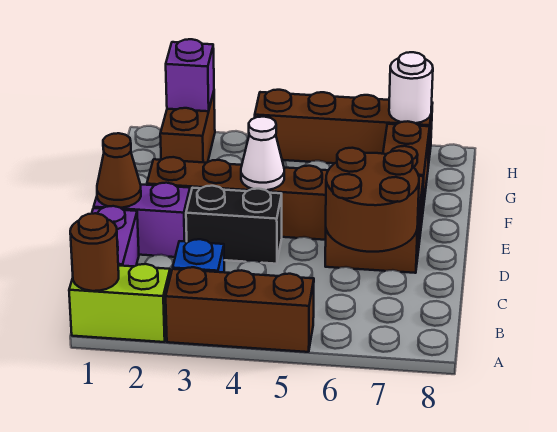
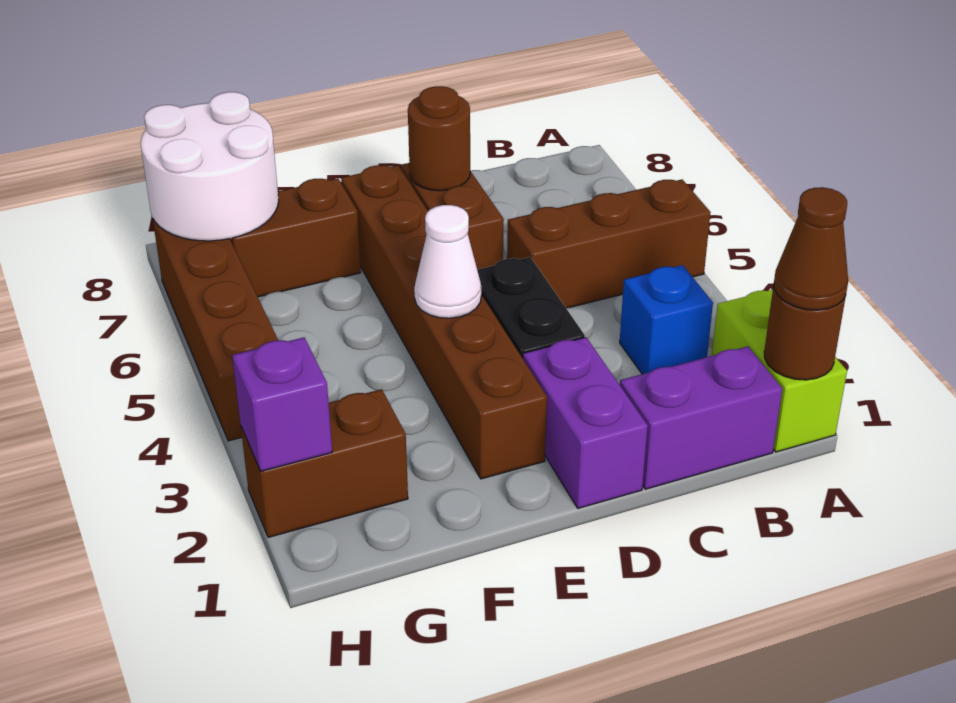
brown 1x3 brick [166,267,314,352] -> brown 1x3 brick turned to [507,180,711,308]
brown 2x2 round brick [326,148,419,252] -> brown 1x1 round brick [408,86,470,191]
brown 1x1 cone [97,133,141,208] -> brown 1x1 cone moved to [774,187,848,310]
white 1x1 round brick [389,52,433,123] -> white 2x2 round brick [141,92,279,241]

